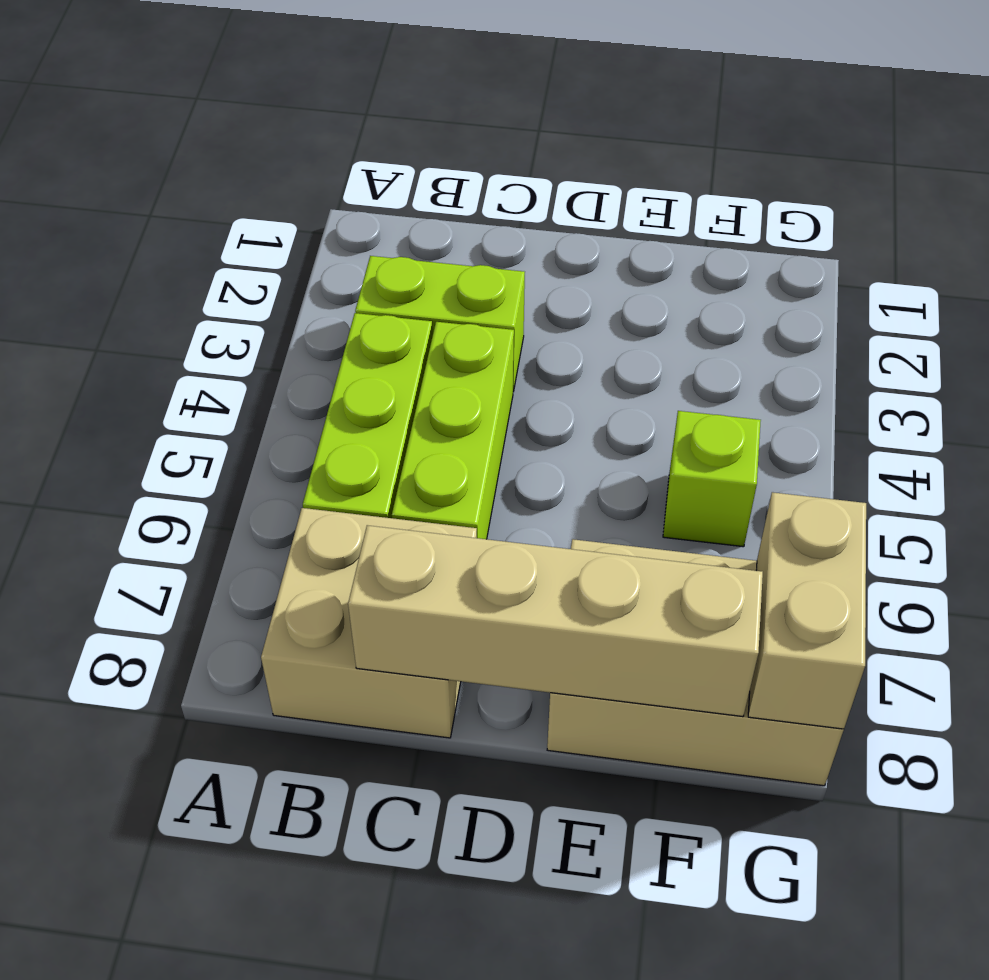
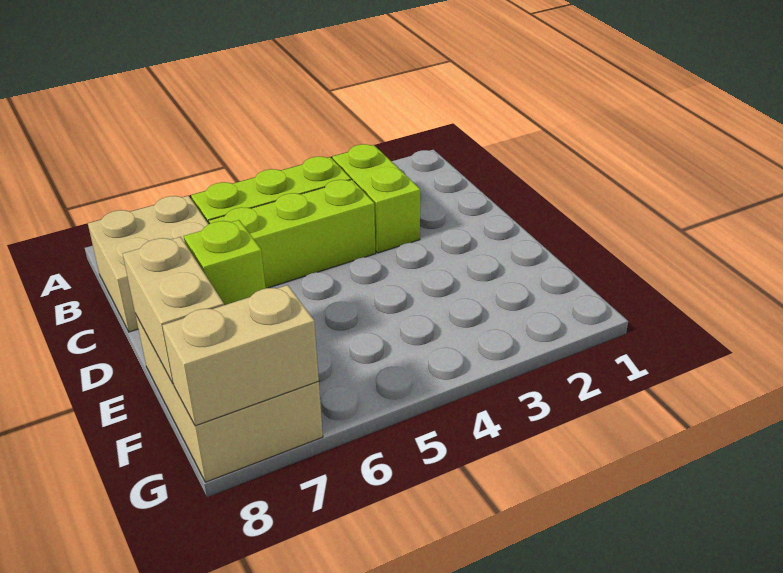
tan 1x4 brick [348,525,763,717] -> tan 1x2 brick [123,237,224,383]
lime 1x1 brick [663,411,761,547] -> lime 1x1 brick moved to [184,220,266,305]

